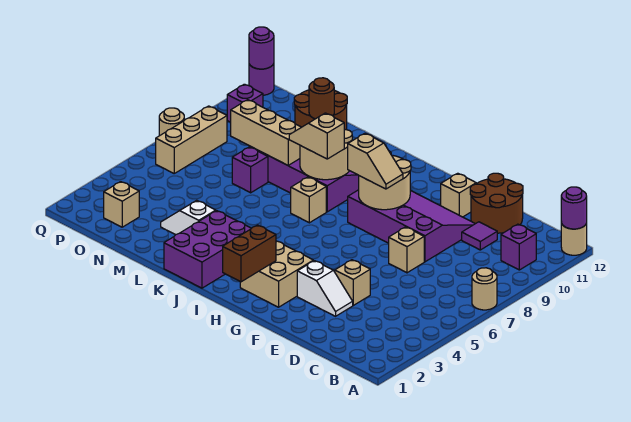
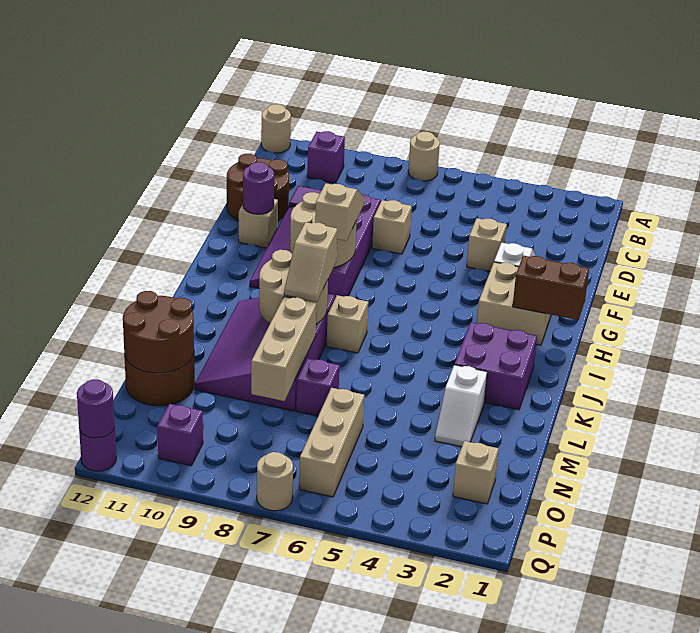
purple 1x1 round brick [561,187,587,229] -> purple 1x1 round brick moved to [243,162,274,214]
purple 2x3 brick [164,211,251,288] -> purple 2x2 brick [455,322,537,410]
brown 1x1 round brick [309,78,334,119] -> brown 2x2 round brick [123,291,194,373]
tan 1x3 brick [156,106,227,173] -> tan 1x3 brick turned to [299,388,364,497]

